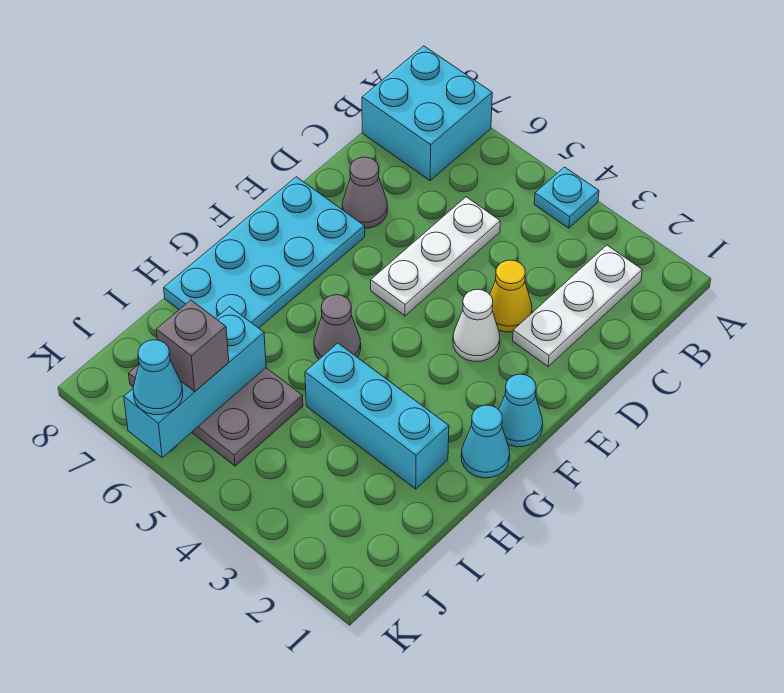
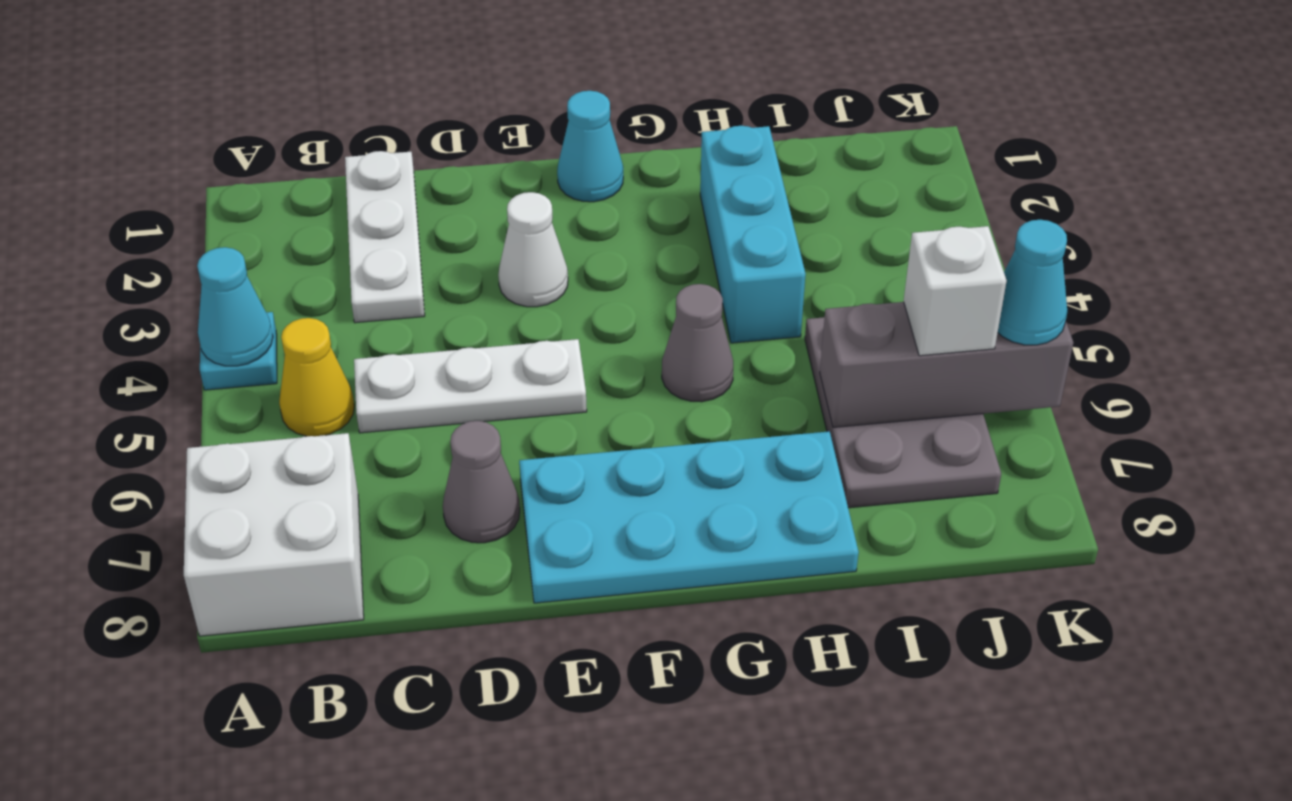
cyan 2x2 brick [362,46,492,181] -> white 2x2 brick [184,433,364,636]
white 1x3 plate [513,245,642,367] -> white 1x3 plate turned to [345,151,425,323]
yellow 1x1 cone [490,260,532,332] -> yellow 1x1 cone moved to [279,318,354,436]
cyan 1x1 cone [461,405,510,478] -> cyan 1x1 cone moved to [197,247,273,366]
cyan 1x3 brick [124,307,266,457] -> grey 1x3 brick [820,302,1073,428]
grey 1x1 brick [156,300,229,391] -> white 1x1 brick [904,226,1007,356]

